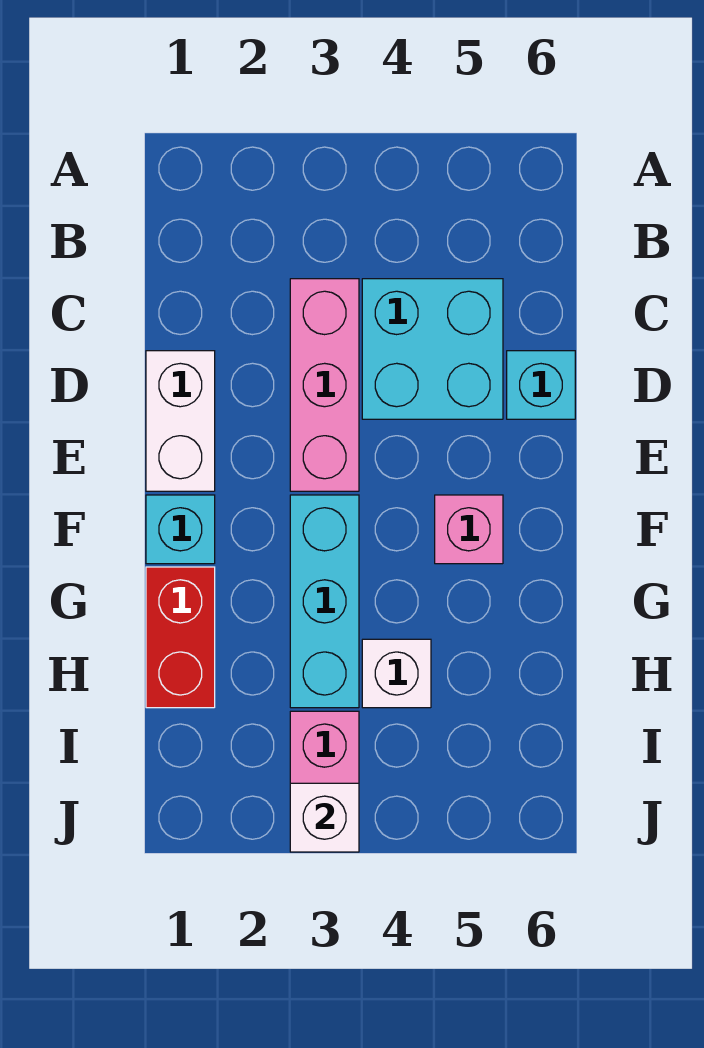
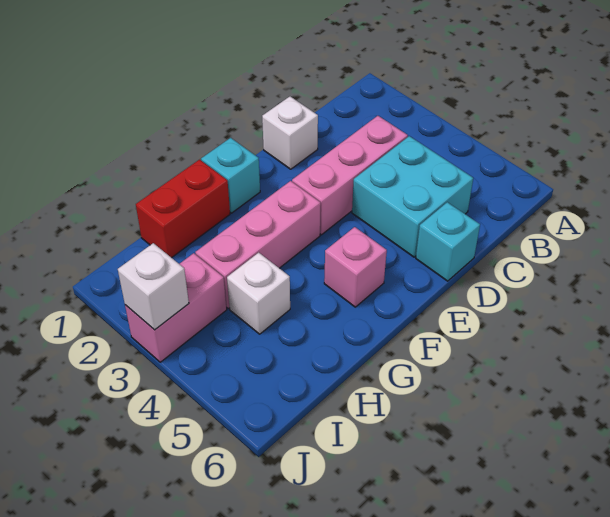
white 1x2 brick [146,351,215,491] -> white 1x1 brick [262,97,318,169]
cyan 1x3 brick [290,495,359,708] -> pink 1x3 brick [195,181,321,309]

